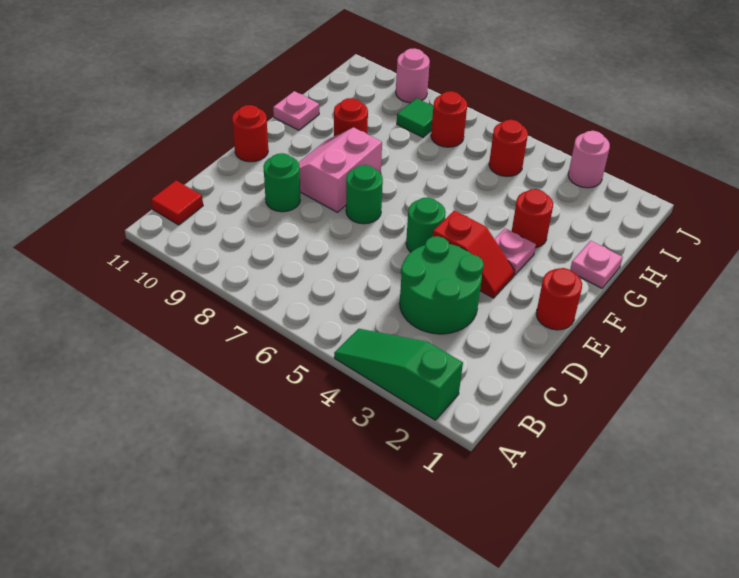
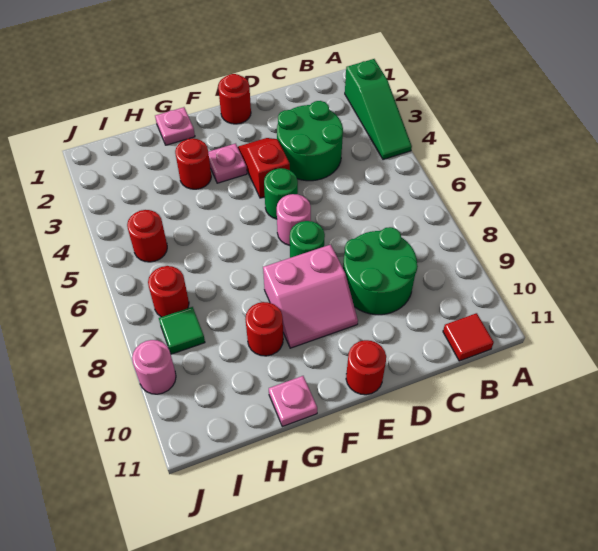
green 1x1 round brick [263,153,300,212] -> green 2x2 round brick [343,227,418,315]
pink 1x1 round brick [568,131,610,188] -> pink 1x1 round brick moved to [277,194,311,246]

